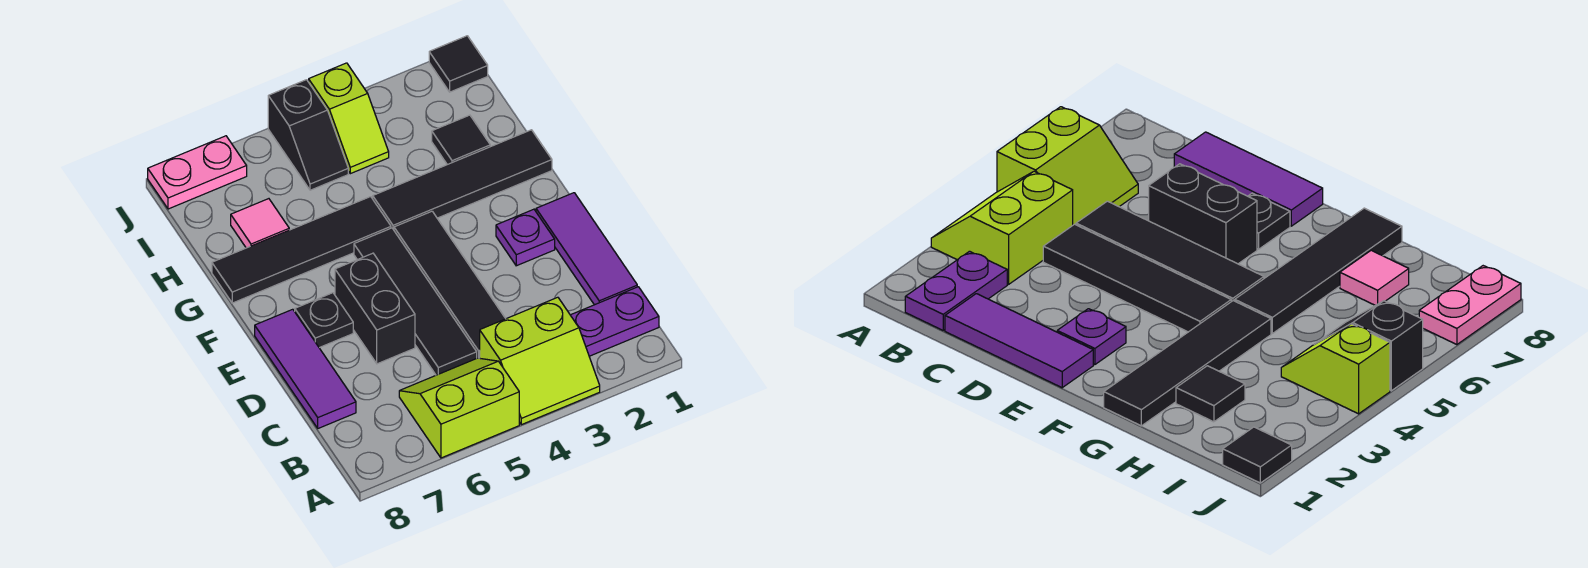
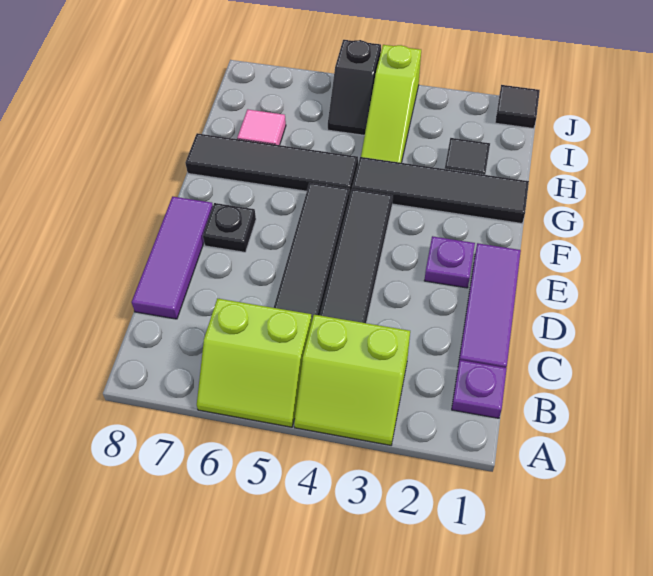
lime 2x2 slope [399,358,519,458] -> lime 2x2 slope turned to [197,298,312,427]
purple 1x2 plate [571,287,659,356] -> purple 1x1 plate [452,360,507,418]
black 1x2 brick [335,253,415,364] -> none
lime 1x2 slope [309,63,389,174] -> lime 1x3 slope [361,45,421,163]
pink 1x2 plate [148,136,247,209] -> none

